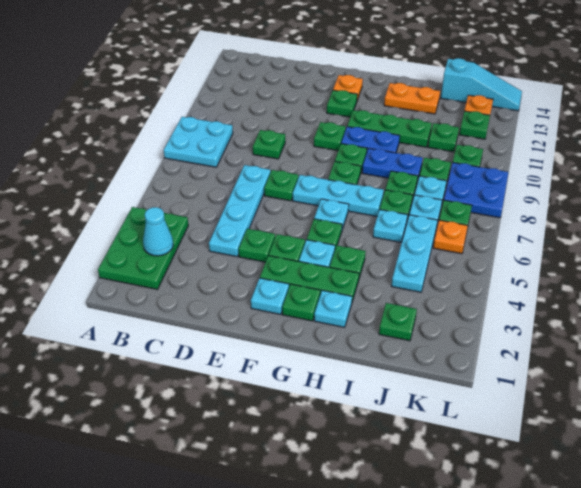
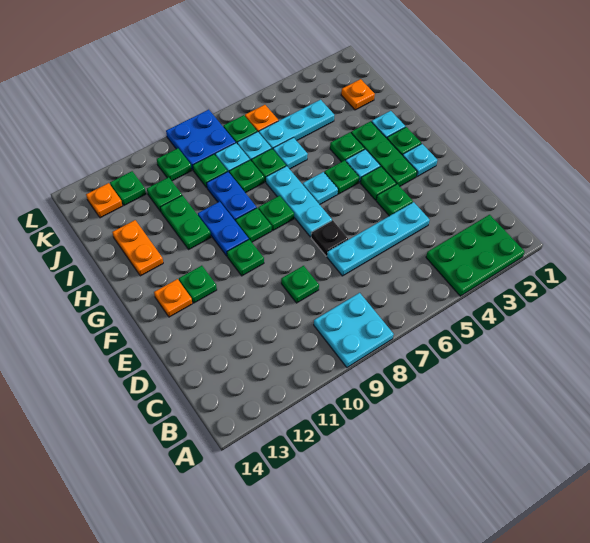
cyan 1x1 cone [143,207,173,256] -> none
green 1x1 plate [264,170,298,201] -> black 1x1 plate [311,220,348,256]
green 1x3 plate [347,110,432,147] -> green 1x2 plate [160,195,211,249]
green 1x1 plate [379,303,417,341] -> orange 1x1 plate [341,79,375,110]
cyan 1x3 slope [441,58,522,111] -> none

